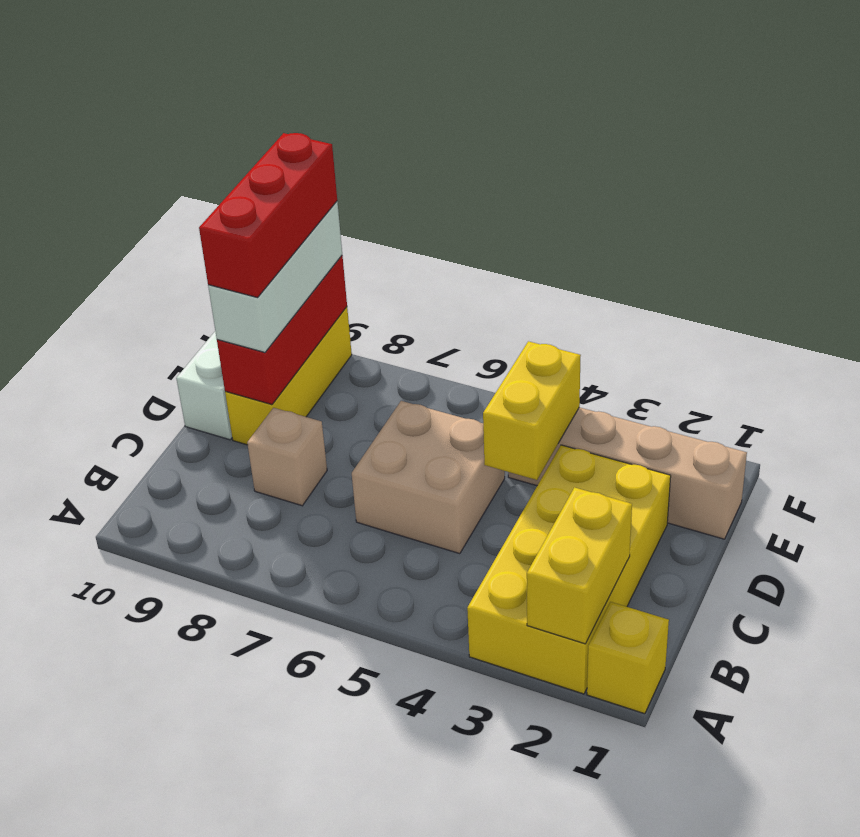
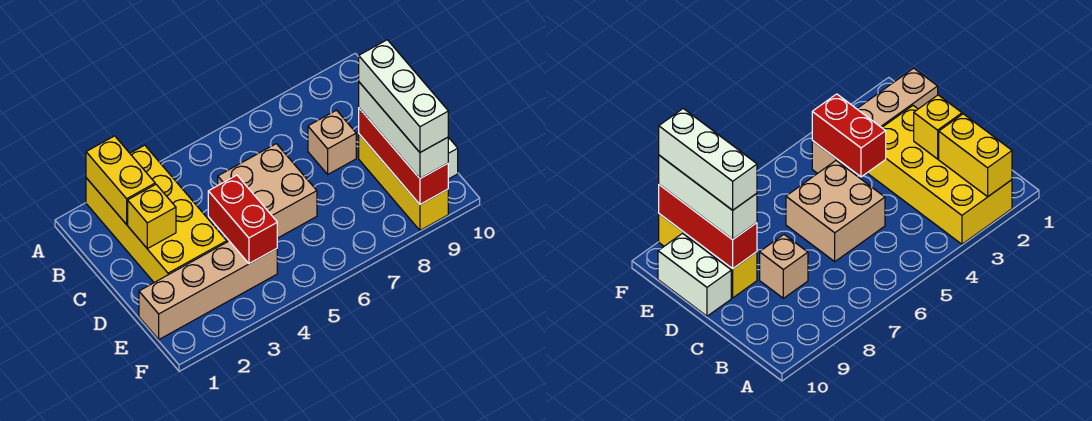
yellow 1x1 brick [587,602,669,714] -> yellow 1x1 brick moved to [128,184,176,249]
yellow 1x2 brick [483,341,581,480] -> red 1x2 brick [208,175,277,264]
red 1x3 brick [199,133,337,298] -> white 1x3 brick [359,40,448,152]

